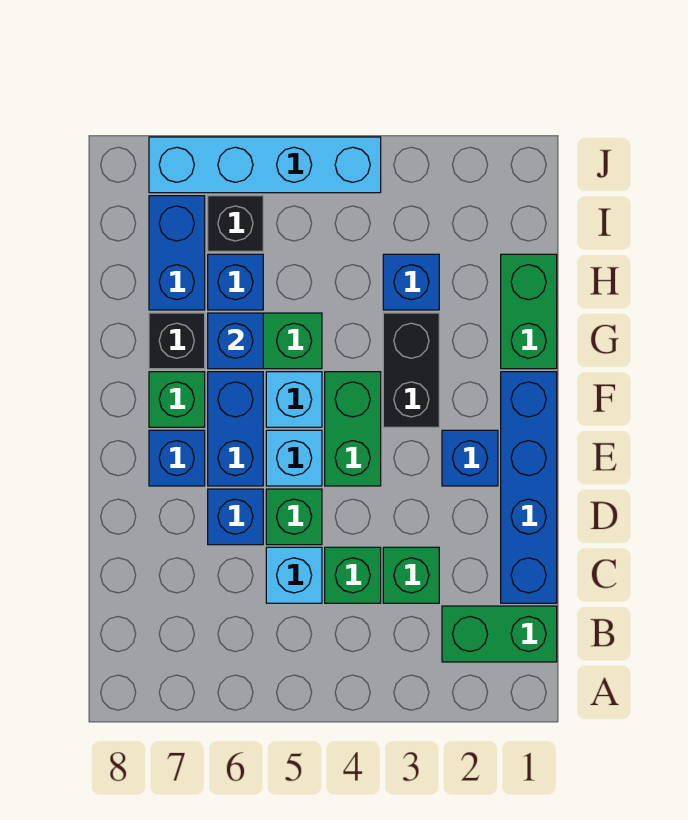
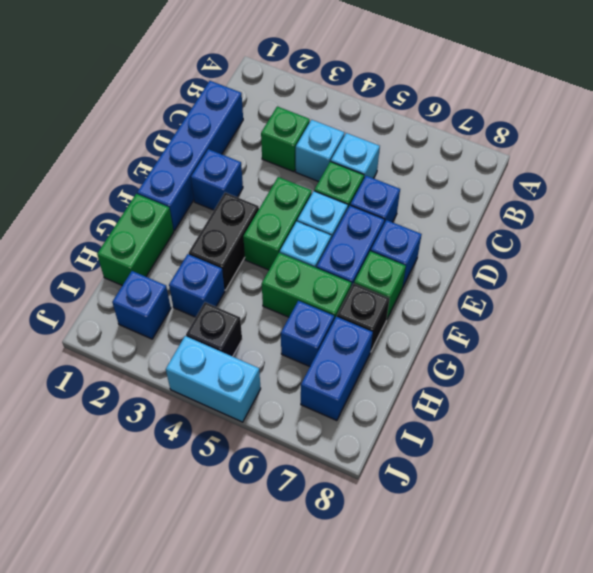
green 1x2 brick [442,606,557,662] -> none
green 1x1 brick [325,547,381,603] -> cyan 1x1 brick [296,120,344,182]
blue 1x1 brick [208,313,263,369] -> blue 1x1 brick moved to [112,271,171,339]
black 1x1 brick [208,196,263,251] -> black 1x1 brick moved to [186,302,242,357]
cyan 1x4 brick [149,137,381,193] -> cyan 1x2 brick [166,336,261,422]

